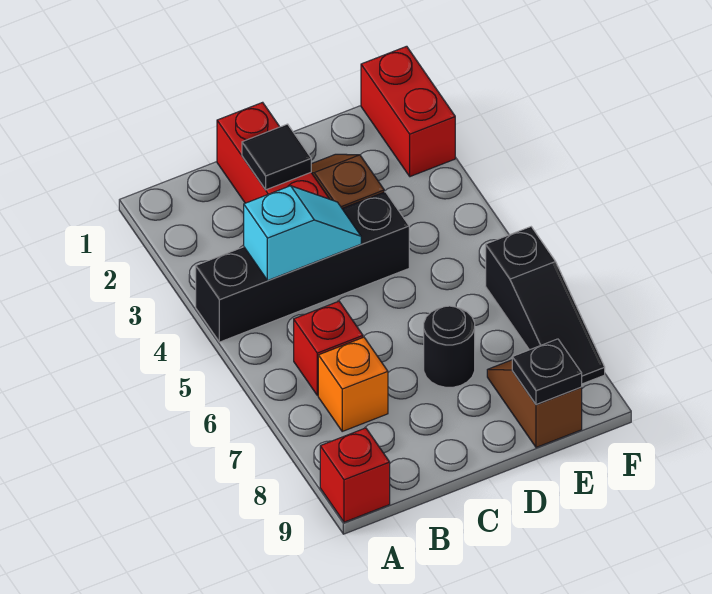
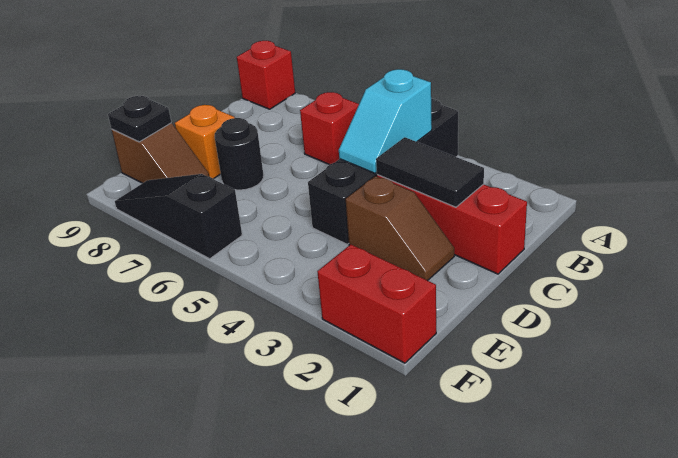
orange 1x1 brick [318,337,388,431] -> orange 1x1 brick moved to [175,105,234,179]
black 1x1 tile [242,124,311,190] -> black 1x2 tile [376,137,484,207]

